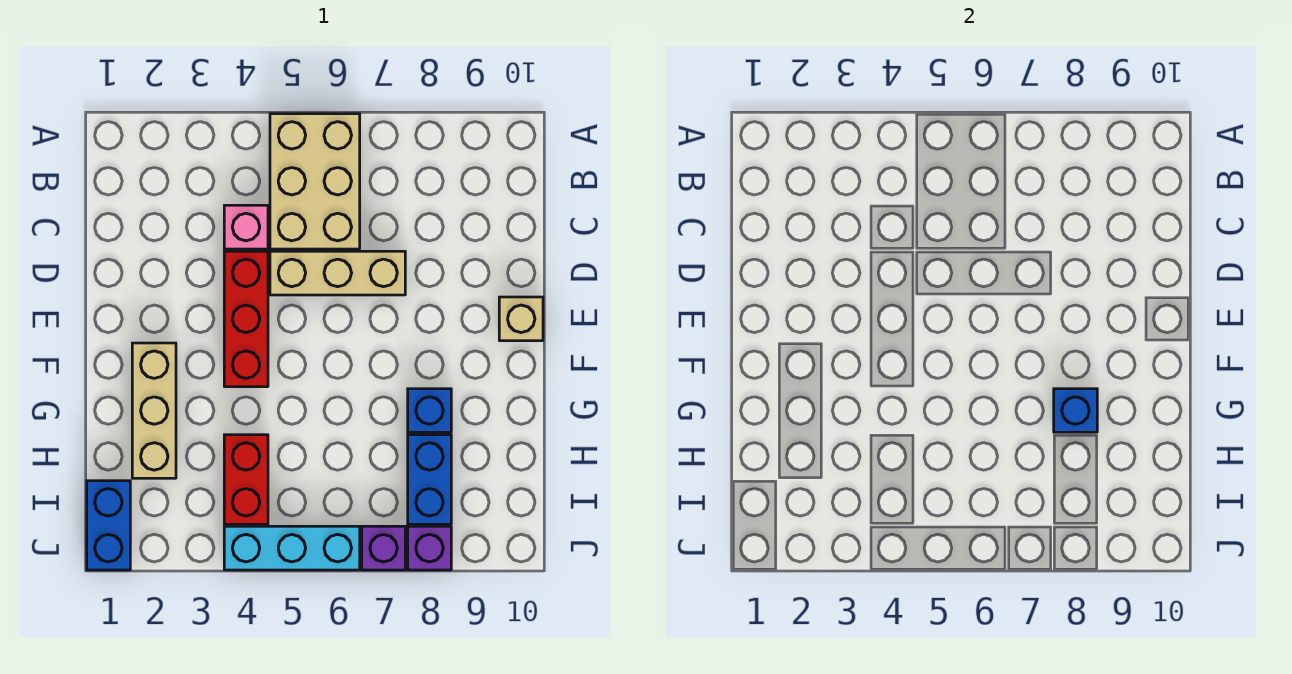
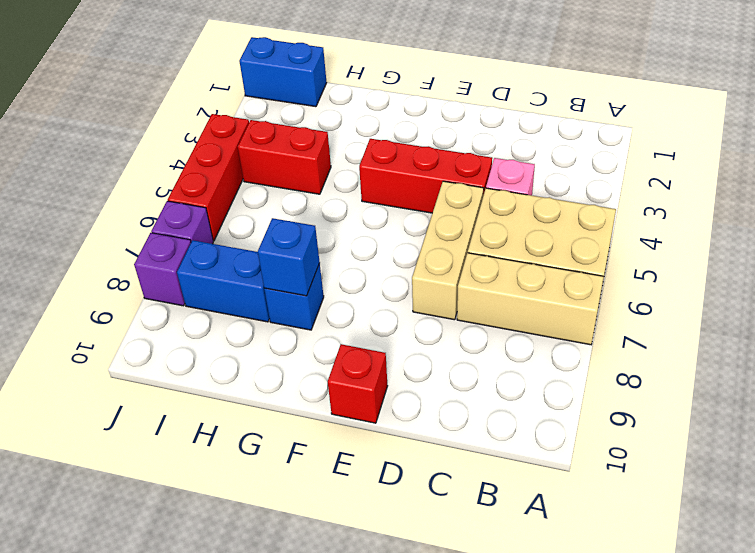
tan 1x1 brick [499,297,543,341] -> red 1x1 brick [328,344,387,423]
tan 1x3 brick [132,343,176,478] -> tan 1x3 brick moved to [457,253,604,345]
cyan 1x3 brick [224,526,360,570] -> red 1x3 brick [168,114,249,241]

